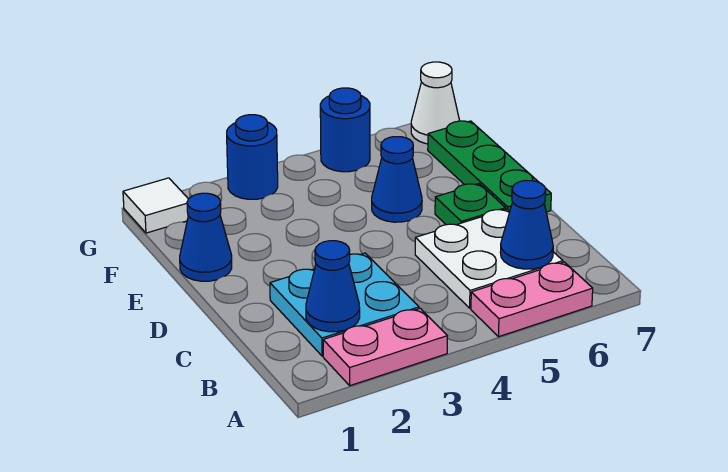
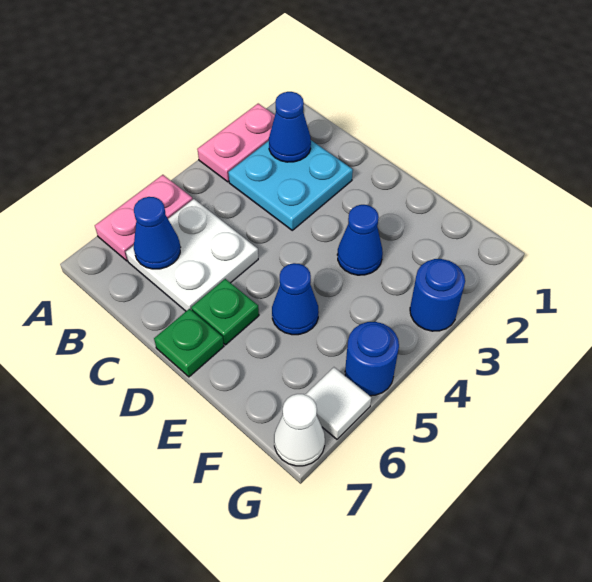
green 1x3 plate [428,121,551,212] -> green 1x1 plate [154,309,224,377]
blue 1x1 cone [180,193,232,281] -> blue 1x1 cone moved to [337,205,383,275]
white 1x1 tile [123,178,188,233] -> white 1x1 tile moved to [305,367,371,439]

